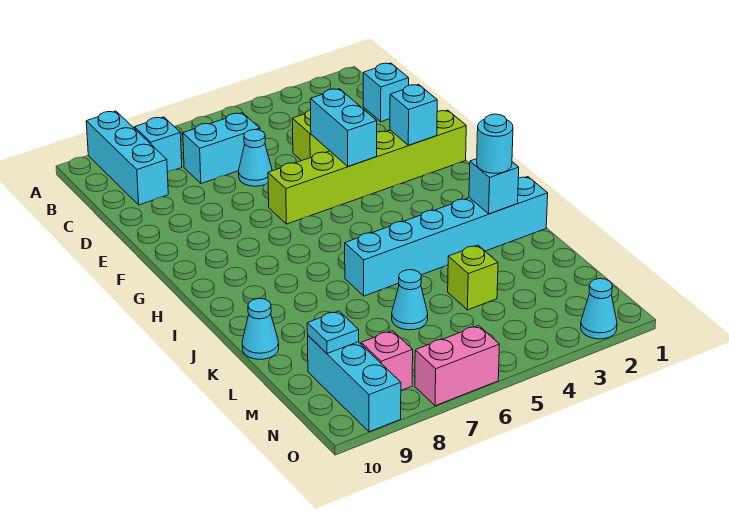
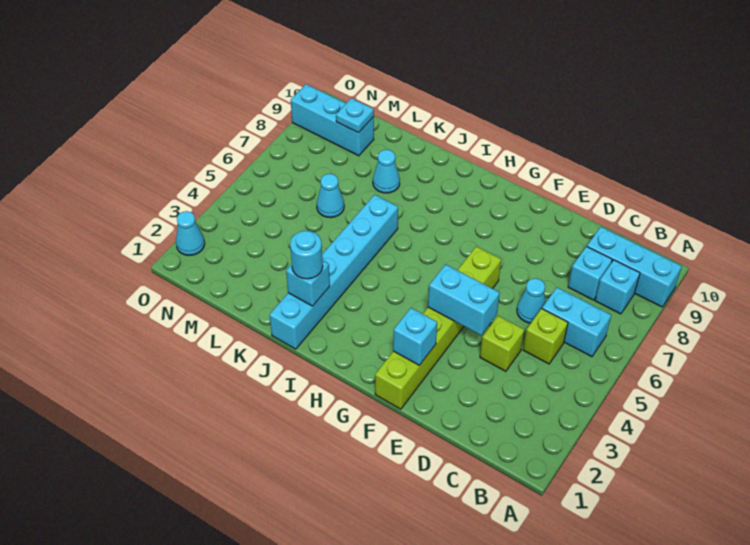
cyan 1x1 brick [363,63,409,122] -> cyan 1x1 brick moved to [568,247,612,300]
cyan 1x2 brick [183,113,260,184] -> cyan 1x2 brick turned to [542,288,611,357]
cyan 1x1 cone [242,299,279,359] -> cyan 1x1 cone moved to [373,150,400,193]
lime 1x1 brick [448,245,498,310] -> lime 1x1 brick moved to [523,309,568,364]
pink 1x1 brick [361,331,413,391] -> none
pink 1x2 brick [415,326,499,406] -> none

